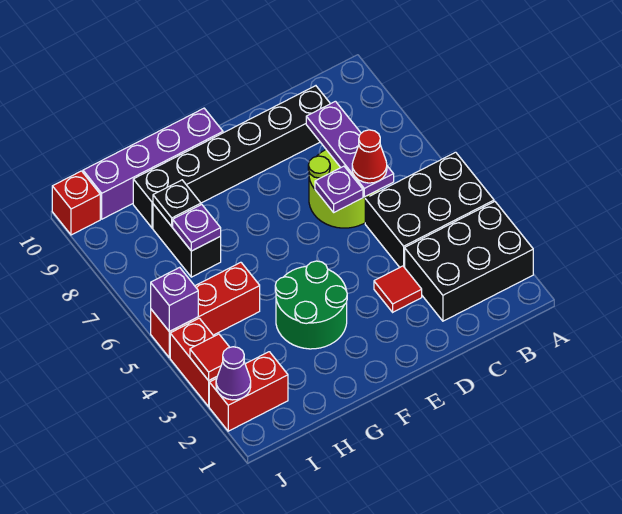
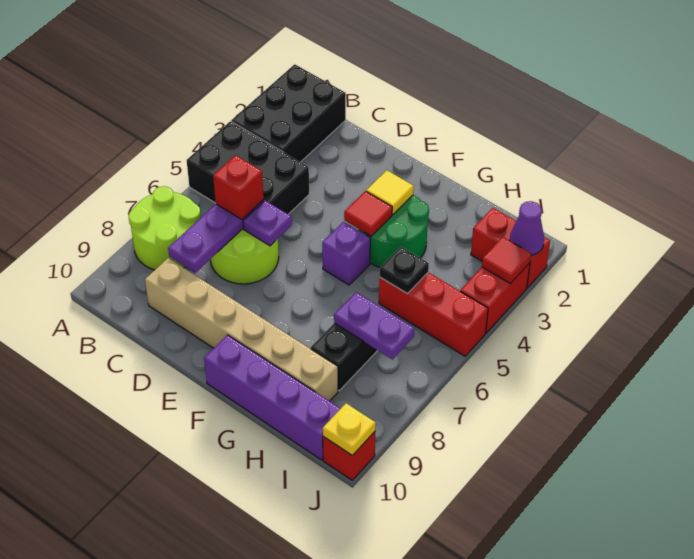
black 2x3 brick [405,202,533,321] -> black 2x3 brick turned to [231,64,346,162]
none -> lime 2x2 round brick [129,186,201,270]
red 1x1 cone [352,130,387,183] -> red 1x1 brick [213,155,264,219]
black 1x6 brick [133,86,330,228] -> tan 1x6 brick [145,258,338,401]
red 1x1 tile [374,266,422,312] -> red 1x1 tile moved to [344,191,392,236]
none -> yellow 1x1 tile [366,170,414,214]
purple 1x1 plate [173,204,221,251] -> purple 1x2 plate [334,292,414,359]
black 1x1 plate [153,180,201,226] -> black 1x1 plate moved to [380,247,429,294]
purple 1x1 brick [151,267,198,331] -> purple 1x1 brick moved to [322,222,370,285]
none -> yellow 1x1 plate [323,403,376,456]

